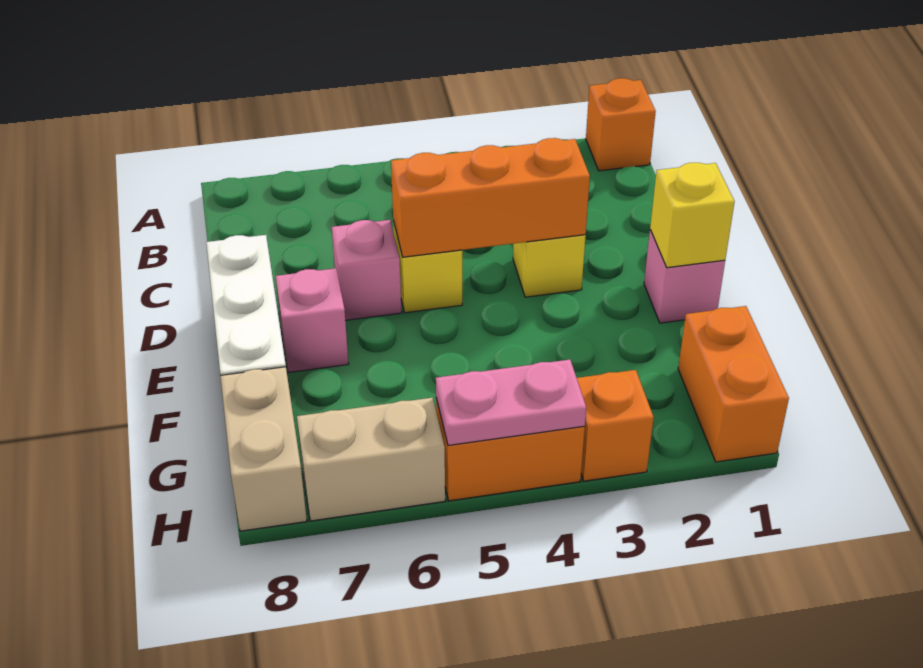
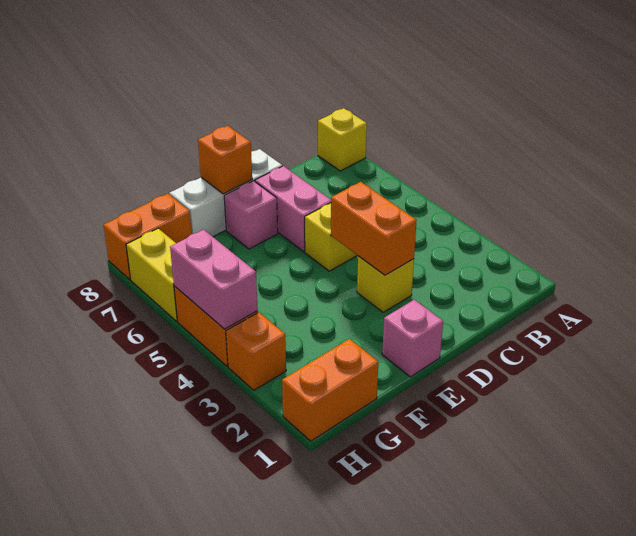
orange 1x1 brick [586,78,656,171] -> orange 1x1 brick moved to [198,126,252,194]
orange 1x3 brick [391,138,590,257] -> orange 1x2 brick [331,182,417,275]
pink 1x1 brick [332,220,402,320] -> pink 1x2 brick [255,166,331,252]
yellow 1x1 brick [650,163,735,268] -> yellow 1x1 brick moved to [318,108,367,171]
tan 1x2 brick [220,367,307,531] -> orange 1x2 brick [104,194,192,279]
pink 1x2 plate [436,360,586,445] -> pink 1x2 brick [170,230,258,329]
tan 1x2 brick [297,398,445,521] -> yellow 1x2 brick [126,228,177,321]

